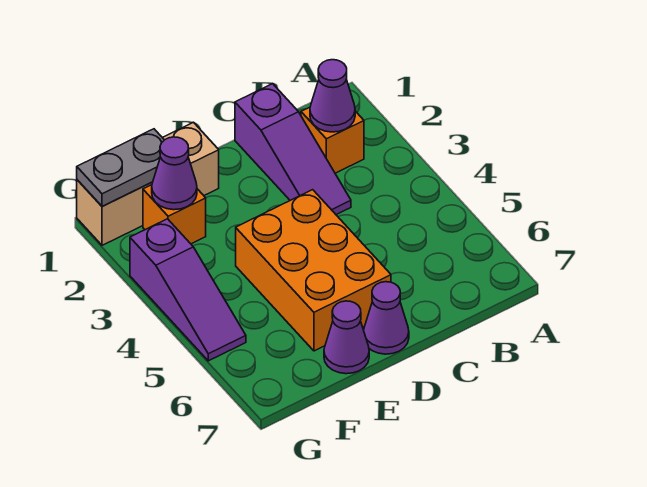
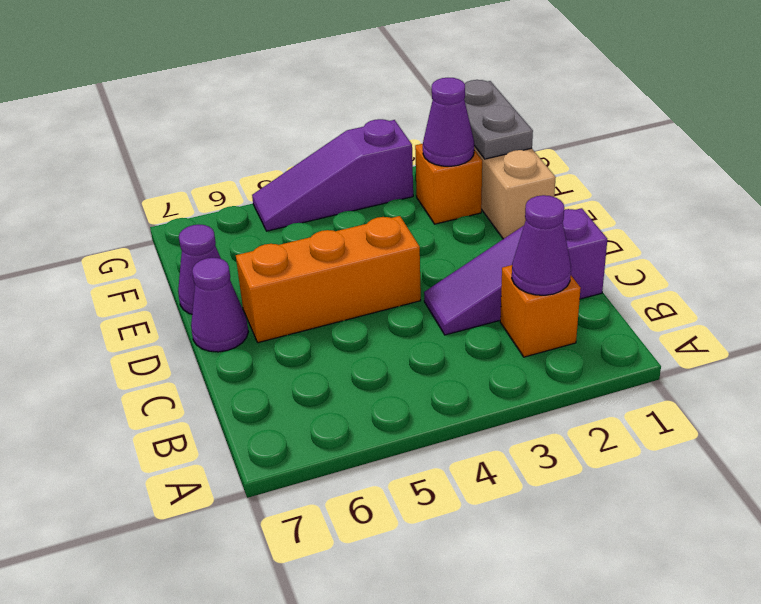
orange 2x3 brick [236,190,391,351] -> orange 1x3 brick [236,216,421,343]

